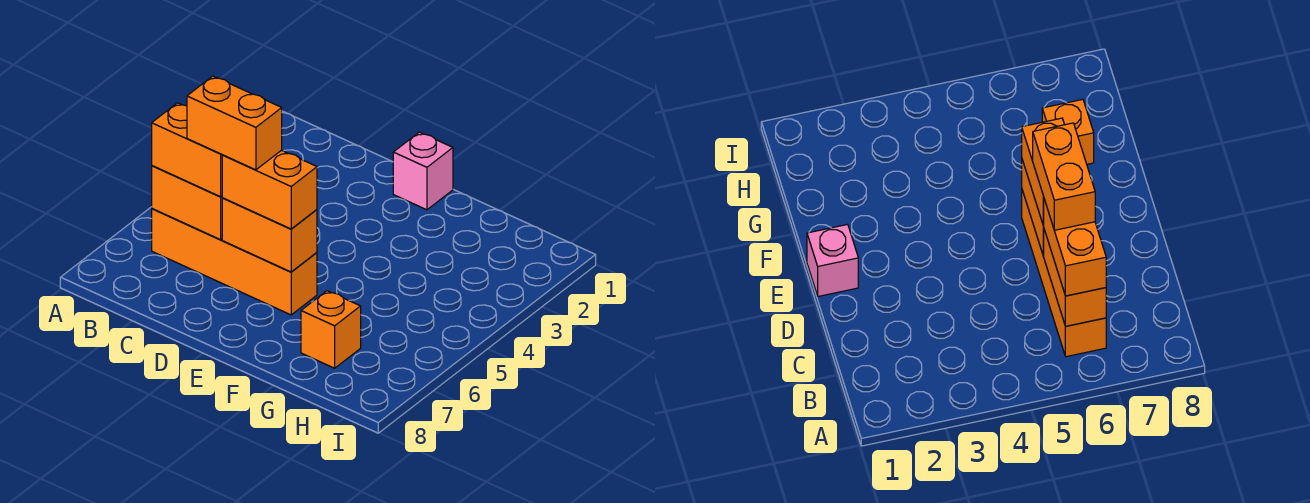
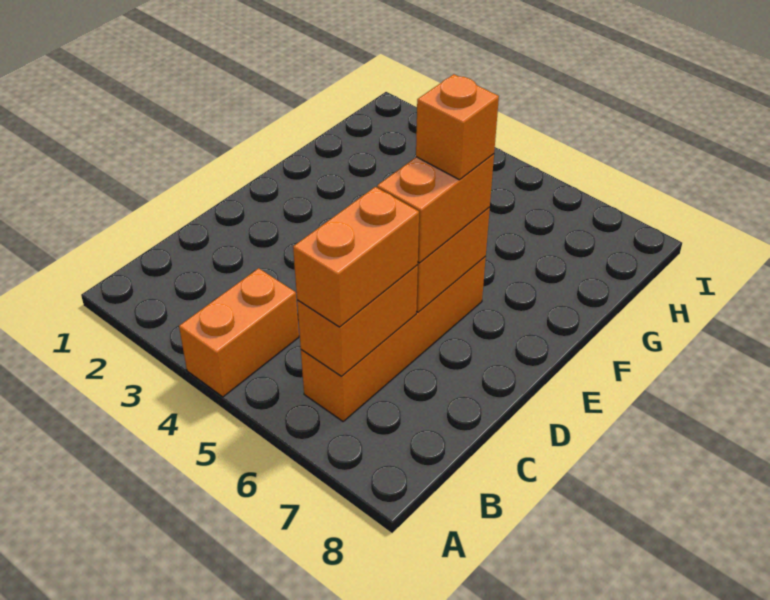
orange 1x2 brick [187,76,282,170] -> orange 1x2 brick moved to [179,268,299,397]
pink 1x1 brick [393,132,453,210] -> none
orange 1x1 brick [301,291,361,368] -> orange 1x1 brick moved to [416,74,499,180]

